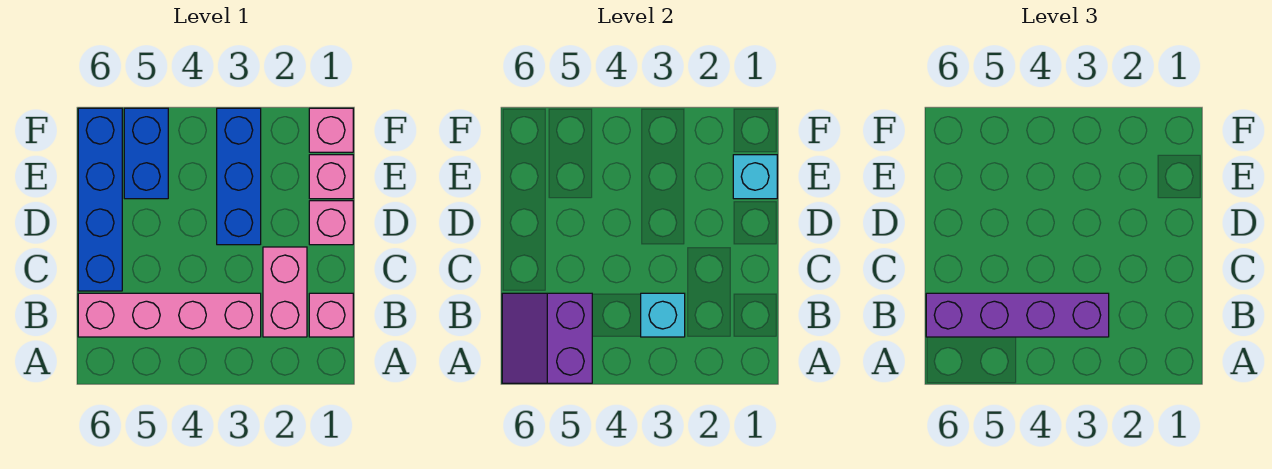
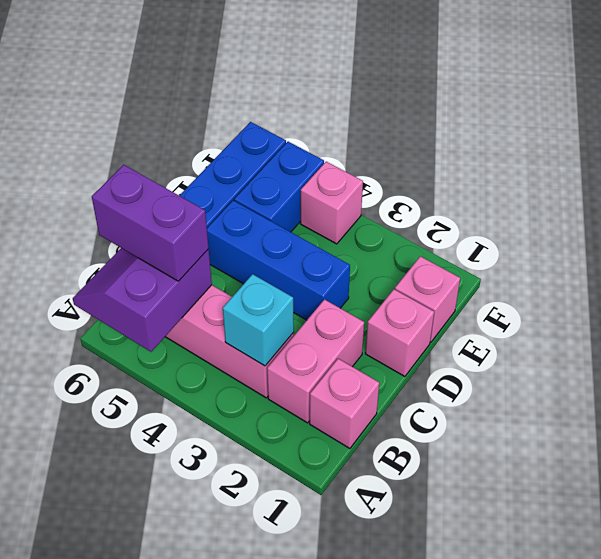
purple 1x4 brick [926,293,1109,337] -> purple 1x2 brick [92,165,209,281]
blue 1x3 brick [217,108,261,245] -> blue 1x3 brick turned to [207,201,350,320]
cyan 1x1 brick [733,155,777,199] -> none
pink 1x1 brick [309,108,353,152] -> pink 1x1 brick moved to [301,162,363,244]

